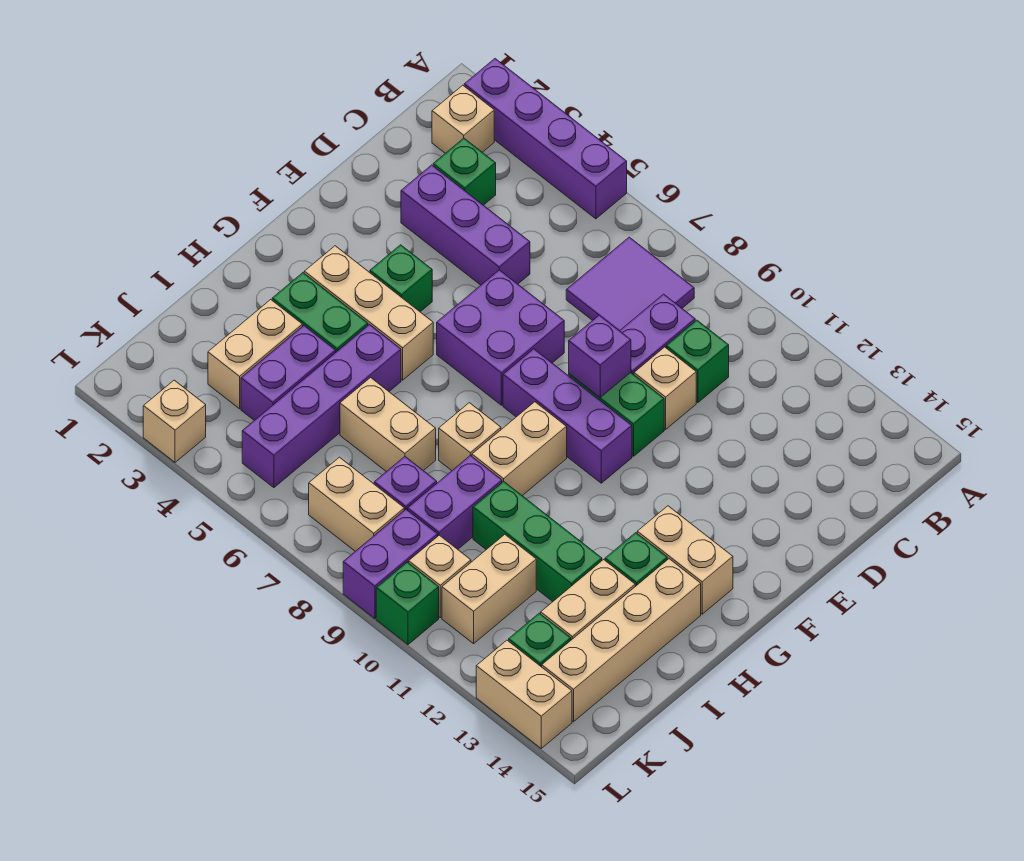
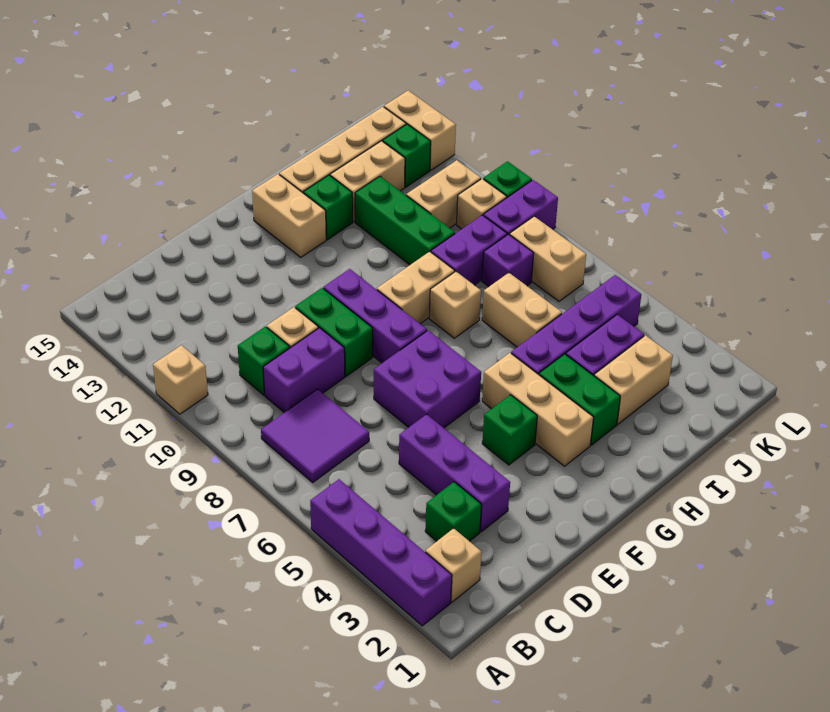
purple 1x1 brick [569,315,631,397] -> none
tan 1x1 brick [143,380,206,462] -> tan 1x1 brick moved to [153,345,208,414]

